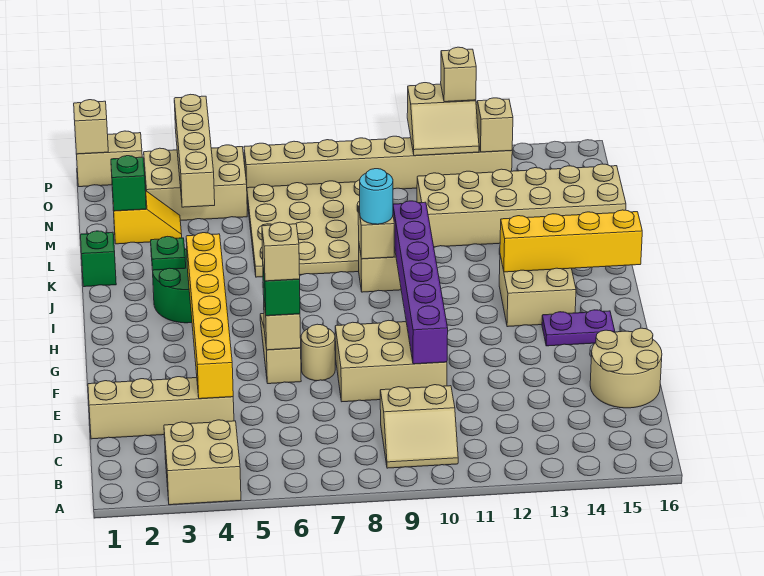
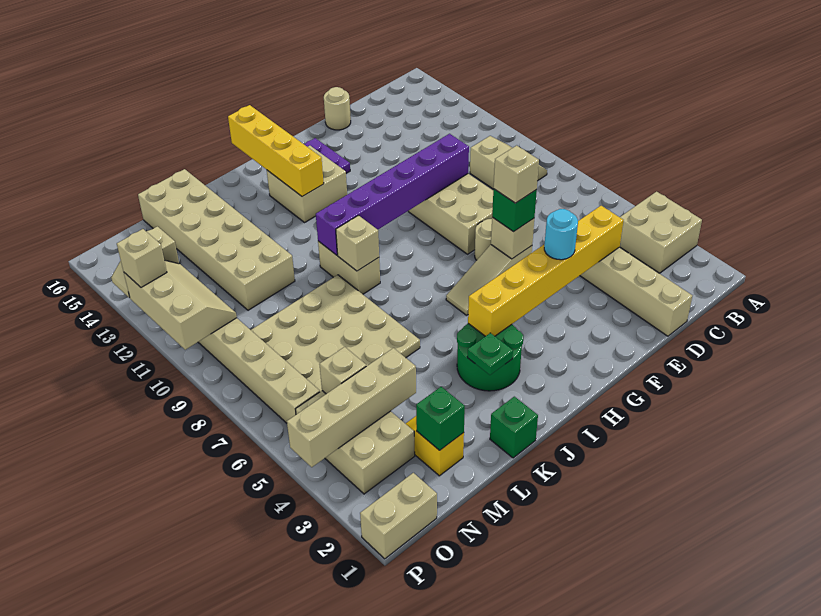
tan 2x2 round brick [590,328,662,408] -> tan 1x1 round brick [324,87,351,130]
cyan 1x1 round brick [360,169,393,224] -> cyan 1x1 round brick moved to [544,209,578,260]
tan 2x2 slope [407,83,479,156] -> tan 2x3 slope [124,260,237,350]
tan 1x2 brick [77,131,142,187] -> tan 1x2 brick turned to [360,473,437,559]
tan 1x1 brick [74,100,108,154] -> tan 1x1 brick moved to [319,347,366,394]

